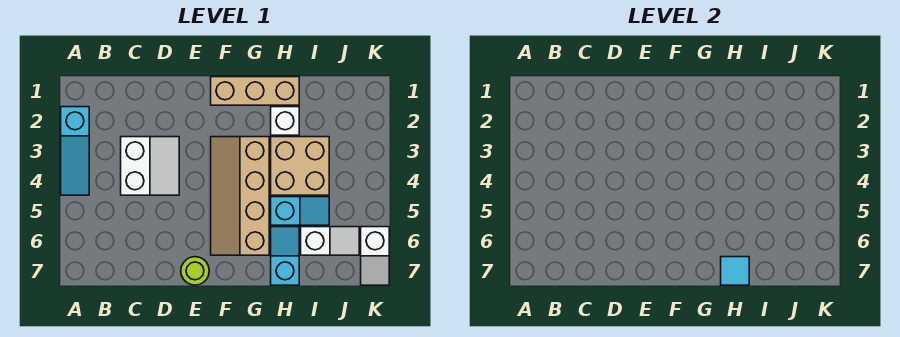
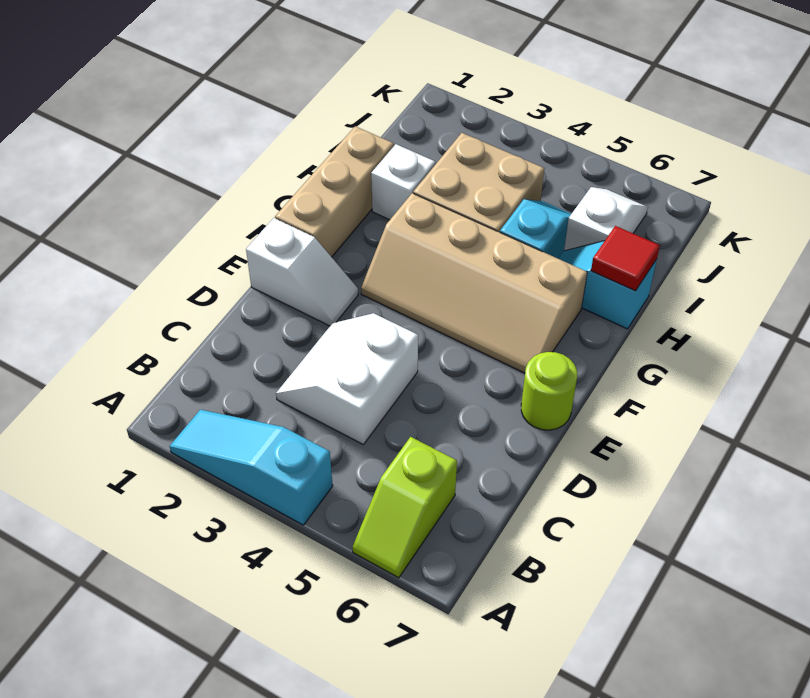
cyan 1x3 slope [61,107,89,195] -> cyan 1x3 slope turned to [170,410,333,525]
none -> lime 1x2 slope [353,437,457,578]
white 2x2 slope [121,137,179,195] -> white 2x2 slope turned to [276,313,418,444]
cyan 1x1 tile [721,257,749,285] -> red 1x1 tile [591,226,660,291]
white 1x2 slope [361,227,389,285] -> white 1x2 slope moved to [246,218,358,326]

